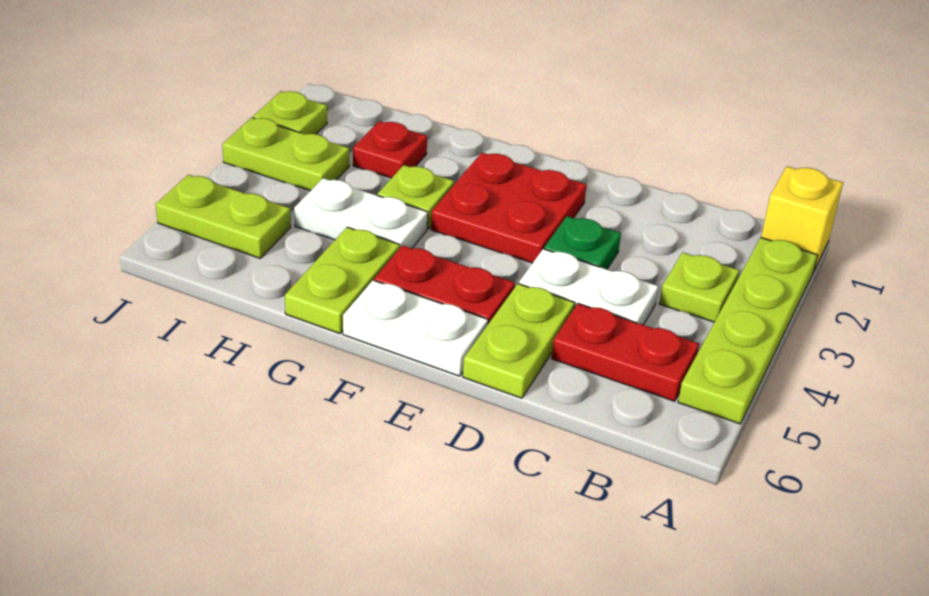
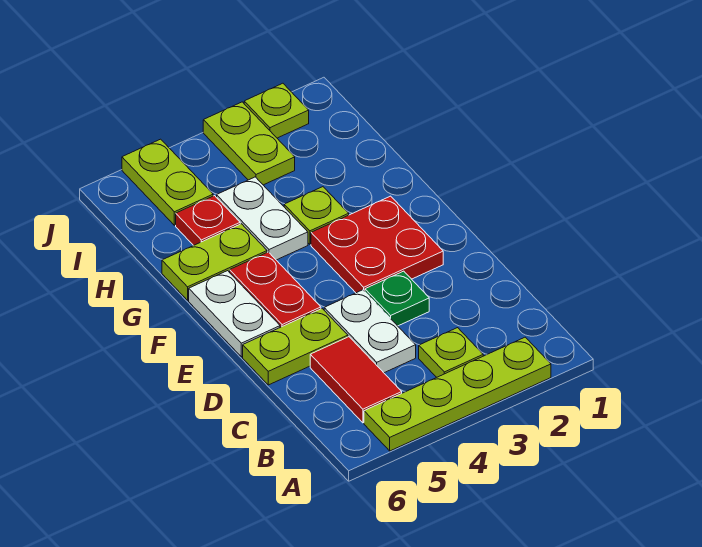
yellow 1x1 brick [761,166,843,270] -> none
red 1x2 plate [552,304,699,401] -> red 1x2 tile [310,337,402,423]
red 1x1 plate [353,121,427,178] -> red 1x1 plate moved to [176,196,240,246]

